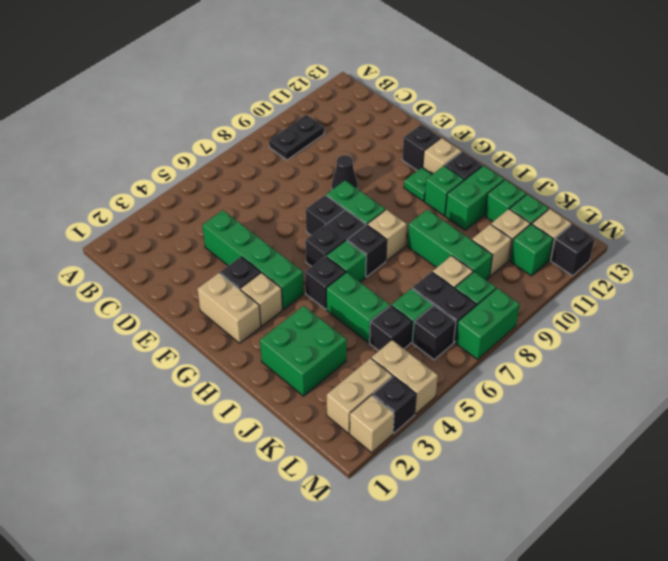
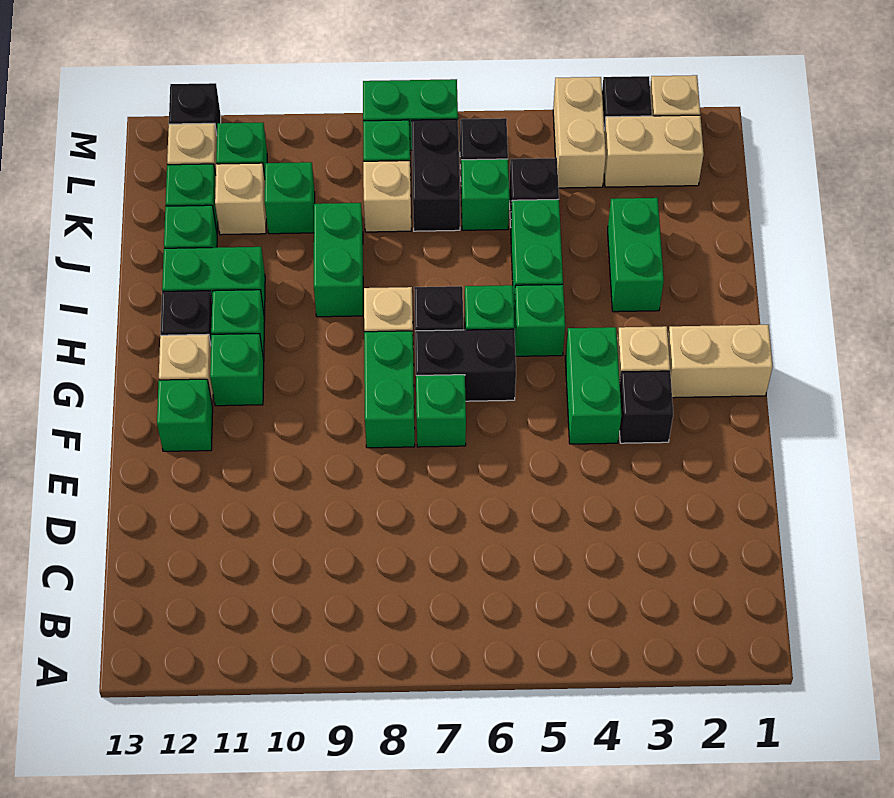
black 1x2 plate [269,114,324,160] -> none
green 1x4 brick [202,210,304,309] -> green 1x2 brick [565,327,622,444]
black 1x1 cone [332,155,358,189] -> none
tan 1x2 brick [197,273,261,343] -> tan 1x2 brick turned to [668,325,773,398]
black 1x1 brick [306,195,345,235] -> green 1x1 brick [416,375,466,447]
black 1x1 brick [402,124,441,171] -> green 1x1 brick [157,379,213,451]
green 1x1 plate [404,167,432,201] -> green 1x1 brick [210,334,264,406]
black 1x1 brick [305,256,346,309] -> green 1x1 brick [514,284,565,356]
green 2x2 brick [260,306,347,396] -> green 1x2 brick [608,198,664,312]
green 1x3 brick [407,209,492,280] -> green 1x2 brick [314,203,363,317]
tan 1x1 brick [472,224,512,276] -> green 1x1 brick [265,162,315,234]

